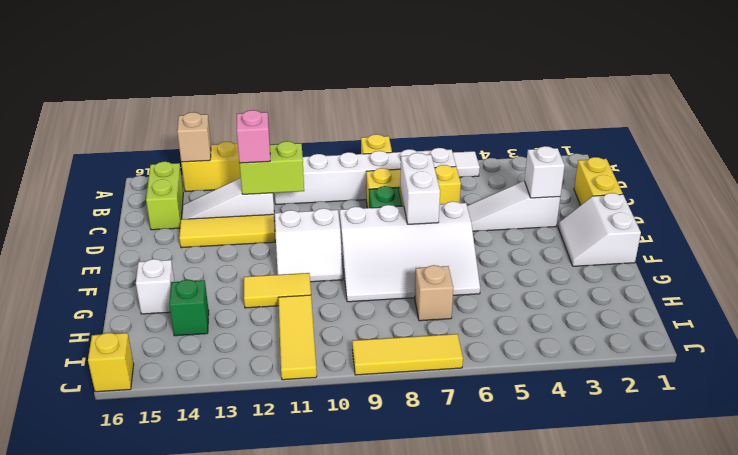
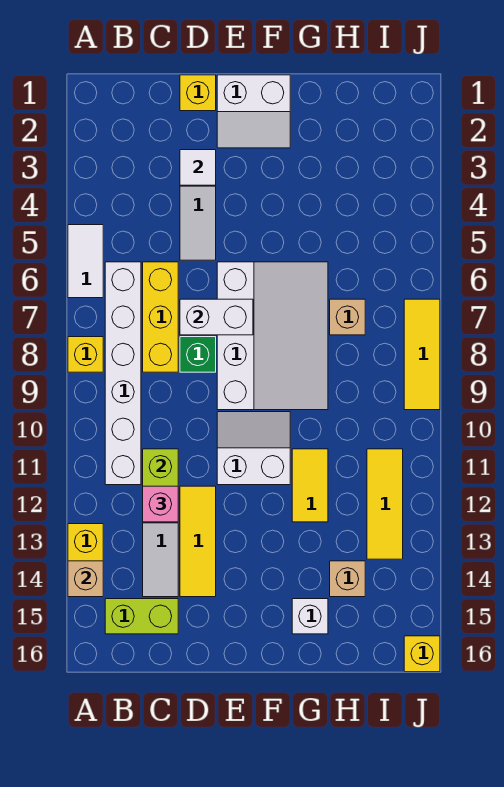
yellow 1x2 brick [574,157,623,205] -> yellow 1x1 brick [180,75,216,111]
white 1x1 brick [524,146,565,198] -> white 1x1 tile [180,150,216,185]
white 2x2 slope [275,208,343,282] -> white 2x2 slope turned to [217,412,290,485]
yellow 1x3 tile [278,295,317,380] -> yellow 1x3 tile turned to [367,449,403,559]
green 1x1 brick [169,280,209,336] -> tan 1x1 brick [330,561,365,597]

